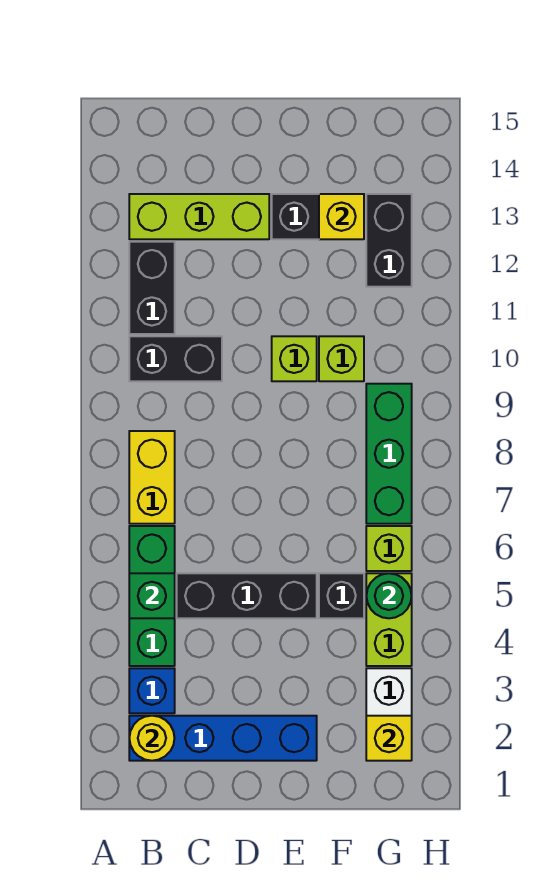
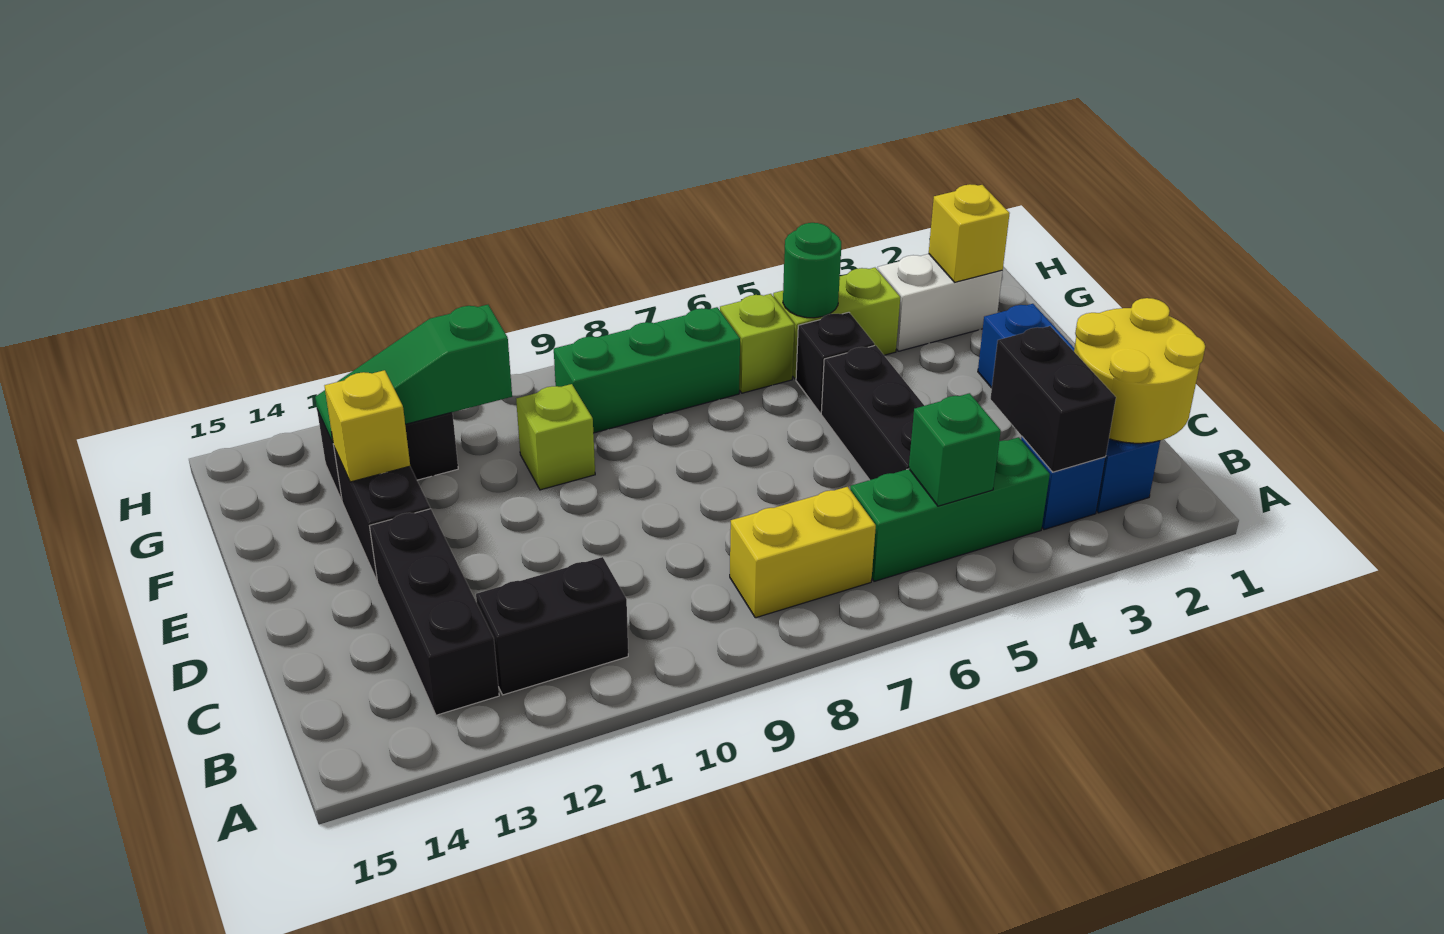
yellow 1x1 round brick [129,716,174,761] -> yellow 2x2 round brick [1074,298,1205,443]
black 1x2 brick [129,336,222,381] -> black 1x2 brick moved to [991,326,1116,472]
lime 1x3 brick [129,194,269,239] -> black 1x3 brick [370,509,499,715]
lime 1x1 brick [272,336,317,381] -> none
none -> green 1x3 slope [315,305,512,443]

